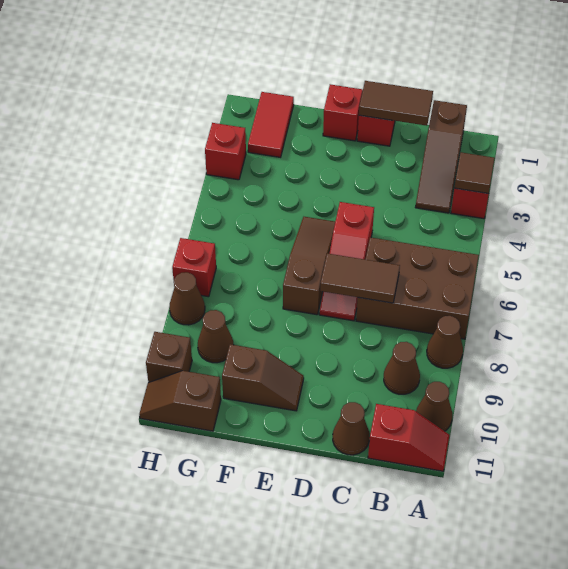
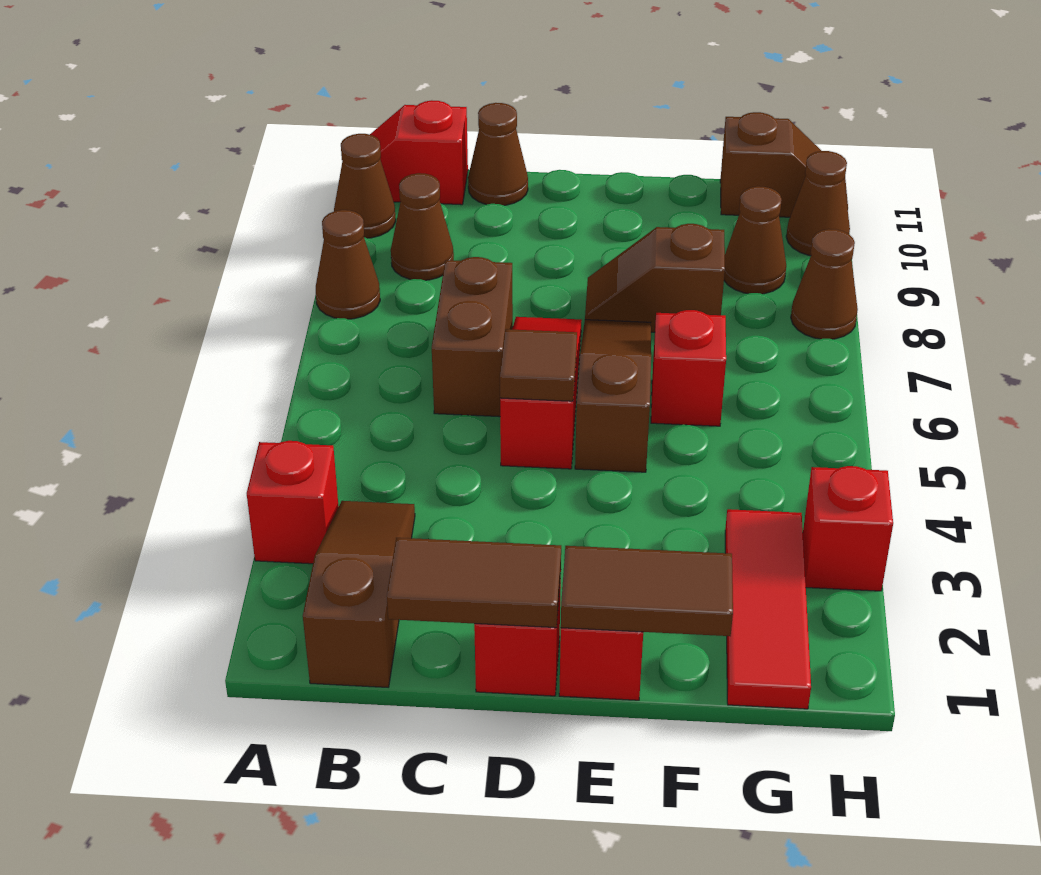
brown 1x1 tile [454,152,495,194] -> brown 1x1 tile moved to [500,329,577,401]
brown 2x3 brick [356,237,479,339] -> brown 1x2 brick [432,257,513,417]
brown 1x2 tile [320,253,400,303] -> brown 1x2 tile moved to [561,546,733,636]
brown 1x3 slope [283,217,335,315] -> brown 1x3 slope turned to [575,320,651,472]
brown 1x2 slope [222,344,304,411] -> brown 1x2 slope moved to [585,224,725,332]
red 1x2 tile [248,92,294,157] -> red 1x3 tile [725,509,811,709]
red 1x1 brick [172,238,216,297] -> red 1x1 brick moved to [651,310,726,426]
brown 1x1 brick [146,332,192,383] -> brown 1x1 cone [786,151,850,256]

